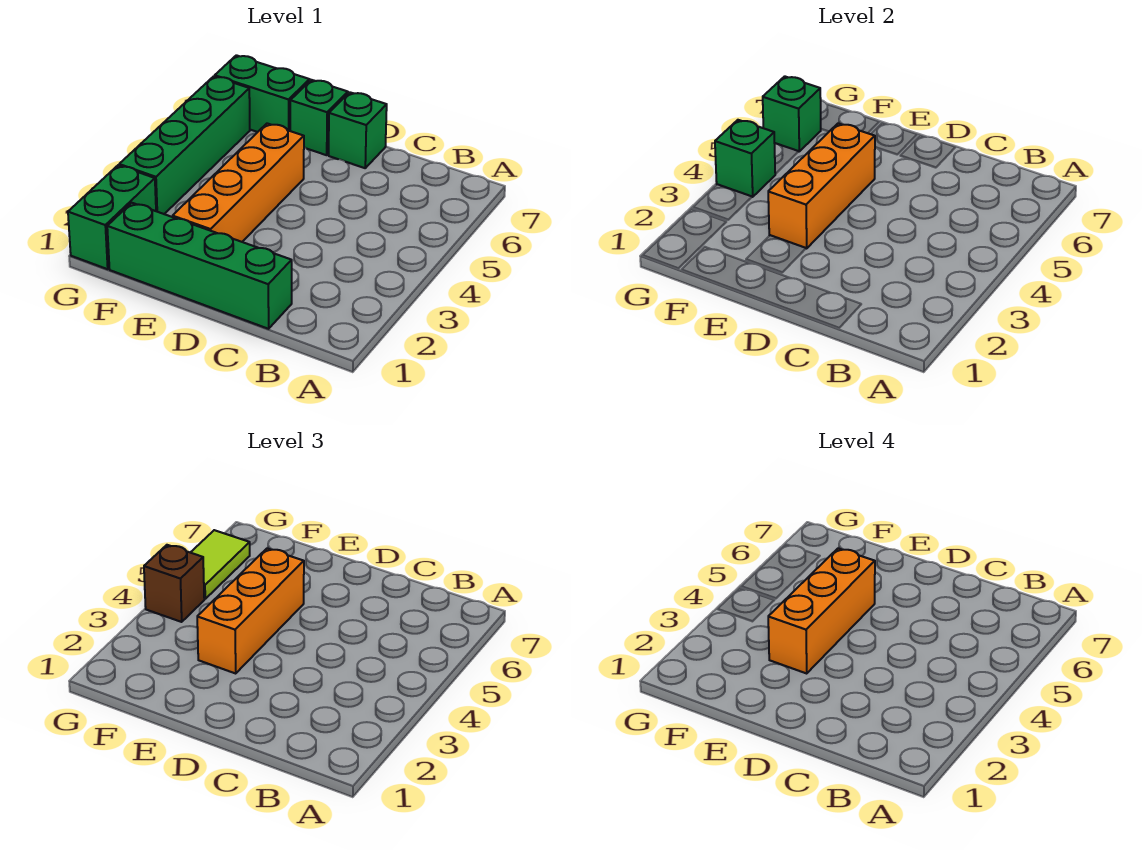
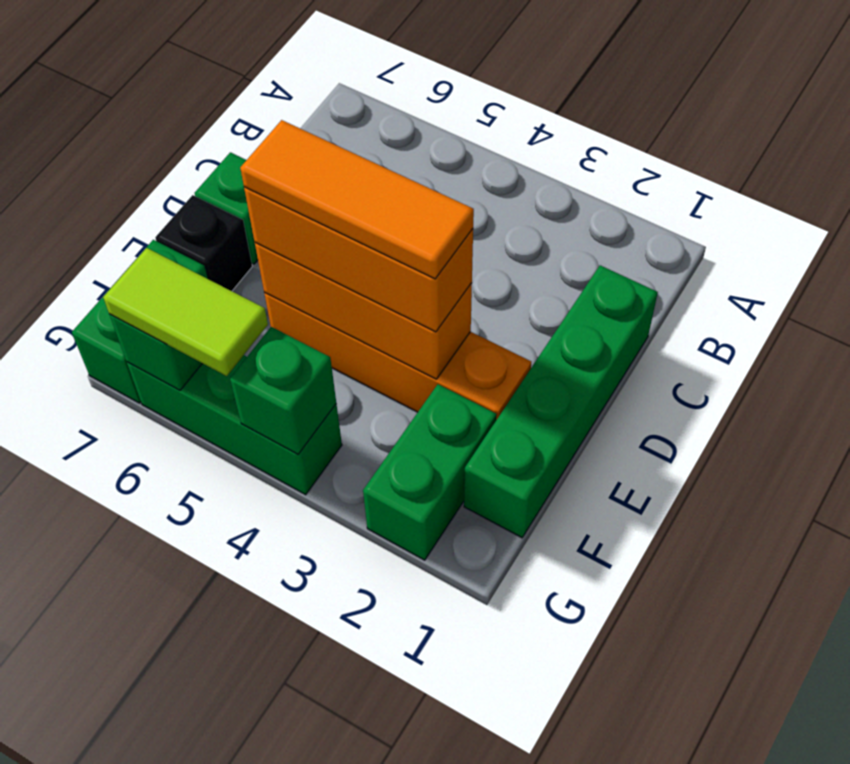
orange 1x3 brick [768,548,875,673] -> orange 1x3 tile [240,120,474,279]
green 1x1 brick [290,80,348,155] -> black 1x1 brick [155,195,252,291]
green 1x2 brick [68,165,156,269] -> green 1x2 brick turned to [363,384,497,560]
green 1x4 brick [119,76,250,214] -> green 1x3 brick [127,355,342,495]
brown 1x1 brick [144,545,204,622] -> none

